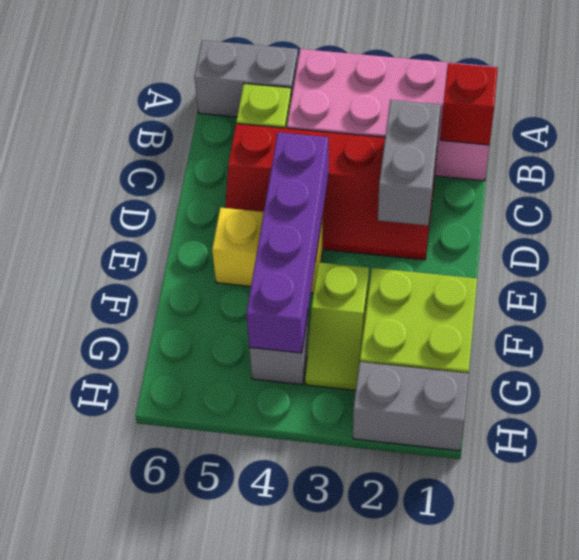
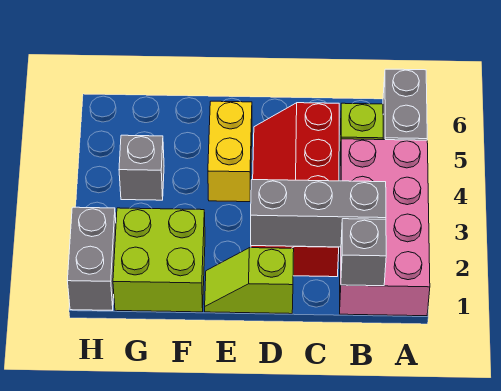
red 1x1 brick [440,63,498,145] -> grey 1x1 brick [341,219,386,286]
grey 1x2 brick [378,100,441,225] -> grey 1x3 brick [251,180,386,247]
purple 1x4 brick [246,132,329,353] -> none
lime 1x2 slope [305,262,369,390] -> lime 1x2 slope moved to [205,248,294,314]

